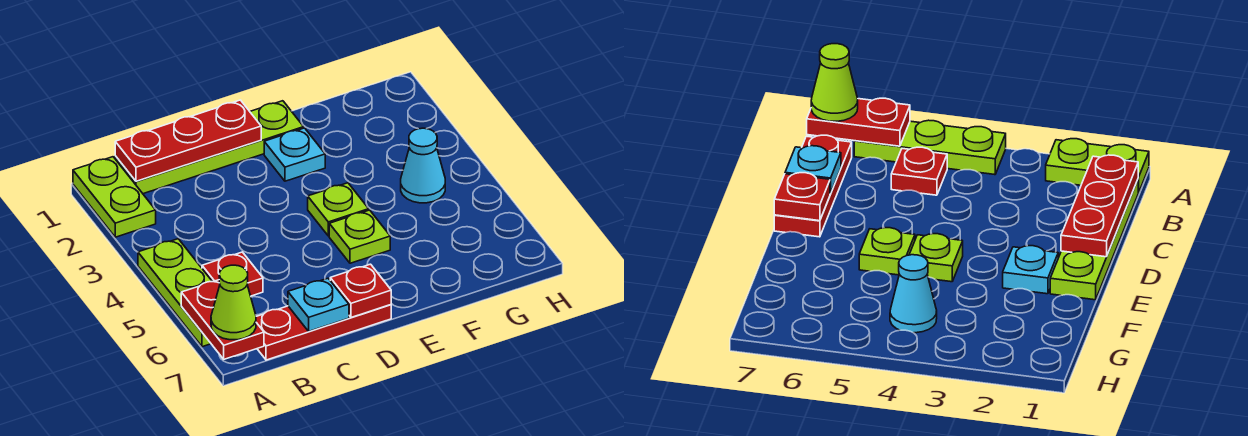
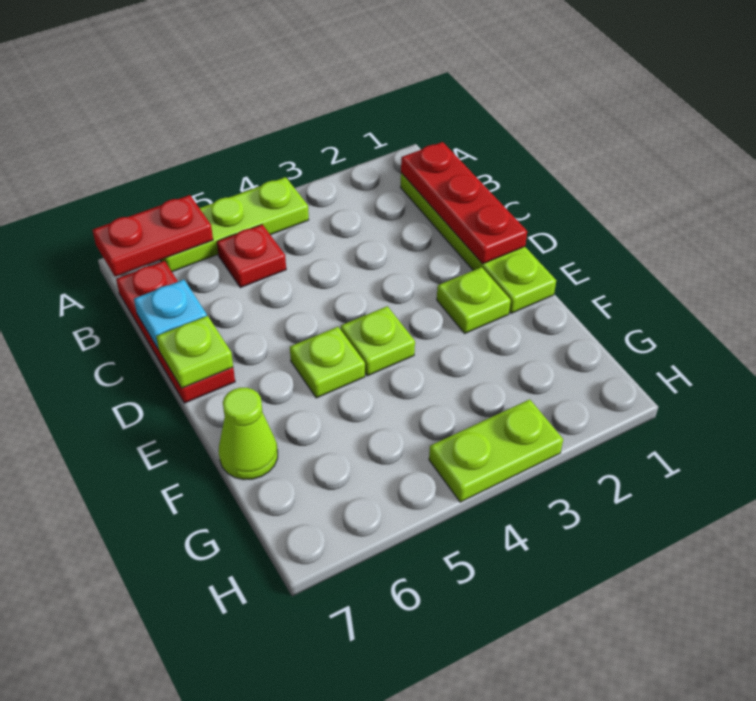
lime 1x2 plate [73,157,156,237] -> lime 1x2 plate moved to [429,399,563,502]
lime 1x1 cone [211,265,256,340] -> lime 1x1 cone moved to [219,388,278,480]
red 1x1 plate [330,264,391,317] -> lime 1x1 plate [156,316,233,388]
cyan 1x1 plate [264,128,325,181] -> lime 1x1 plate [437,267,511,333]
cyan 1x1 cone [401,128,445,203] -> none

